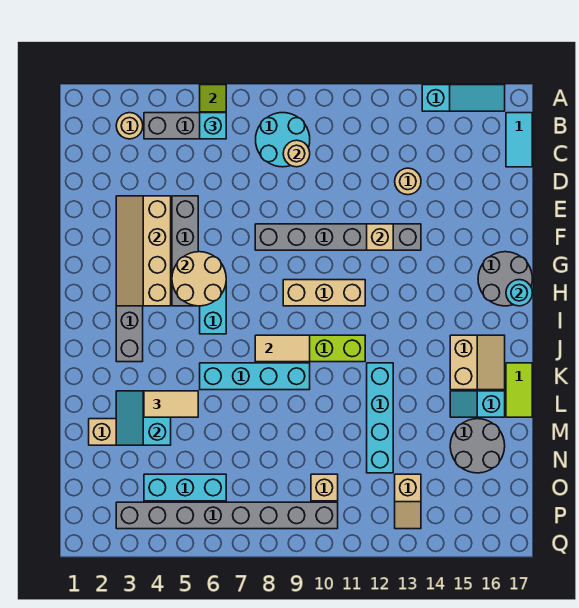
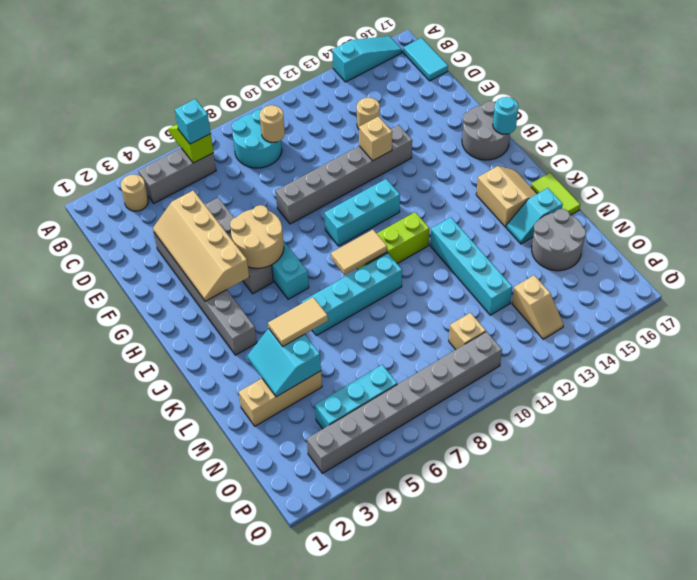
tan 1x3 brick [283,280,365,306] -> cyan 1x3 brick [324,179,400,246]

